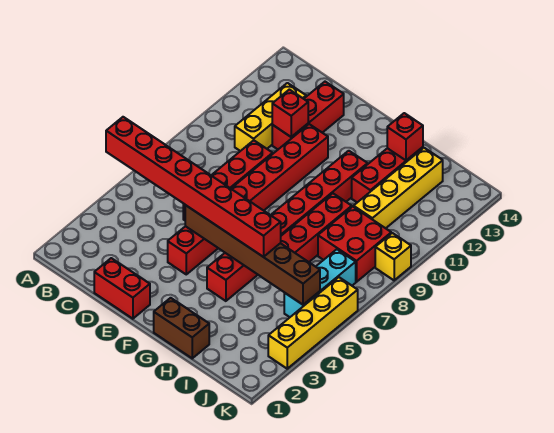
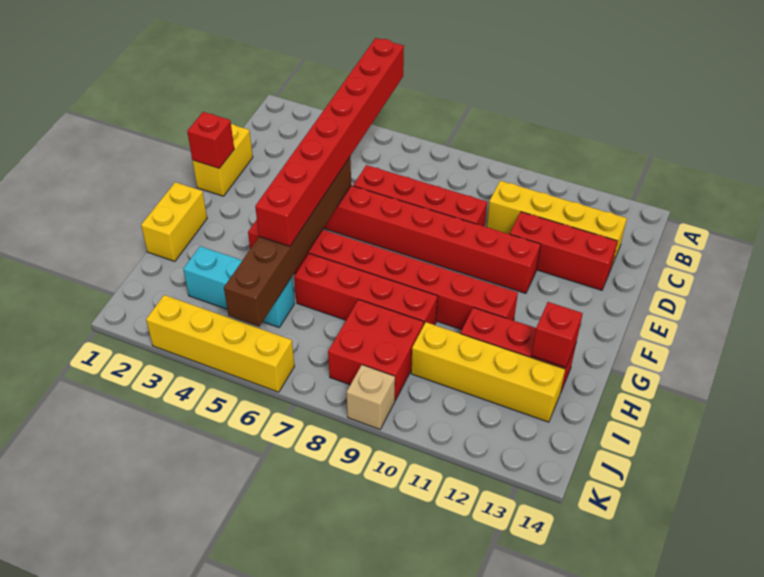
yellow 1x3 brick [235,83,306,151] -> yellow 1x4 brick [487,181,627,265]
red 1x2 brick [94,258,150,319] -> yellow 1x2 brick [192,124,253,196]
red 1x1 brick [272,90,308,137] -> red 1x1 brick moved to [187,112,234,168]
brown 1x2 brick [154,298,209,358] -> yellow 1x2 brick [141,182,207,261]
cyan 1x3 brick [284,249,356,317] -> cyan 1x3 brick moved to [183,246,294,327]
yellow 1x1 brick [375,233,411,280] -> tan 1x1 brick [347,365,395,429]

